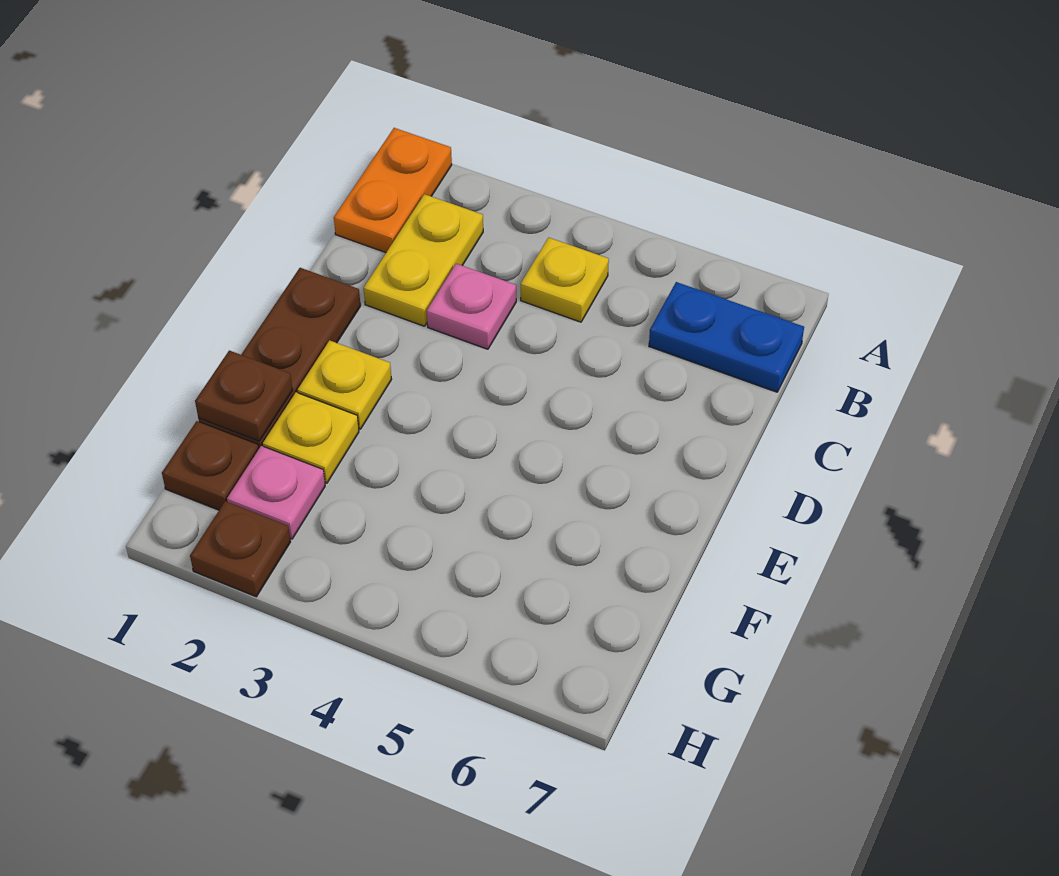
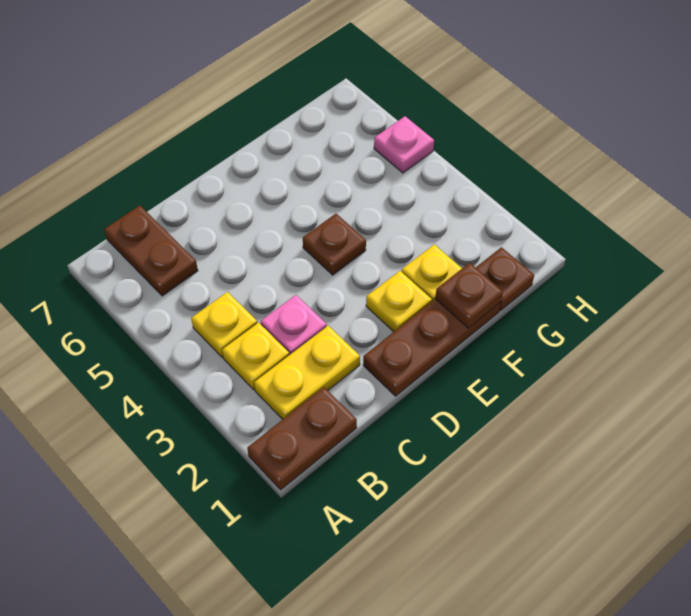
orange 1x2 plate [334,128,452,253] -> brown 1x2 plate [247,387,357,490]
none -> yellow 1x1 plate [222,323,289,390]
blue 1x2 plate [649,282,804,392] -> brown 1x2 plate [104,206,198,296]
pink 1x1 plate [227,446,325,539] -> pink 1x1 plate moved to [374,116,434,173]
brown 1x1 plate [190,501,291,597] -> brown 1x1 plate moved to [303,214,366,275]

